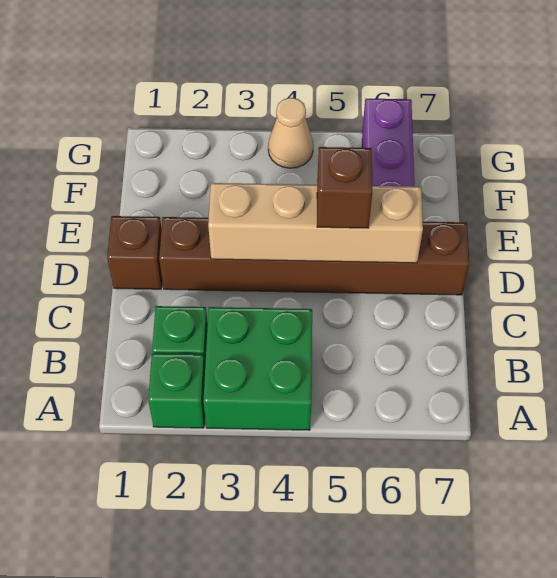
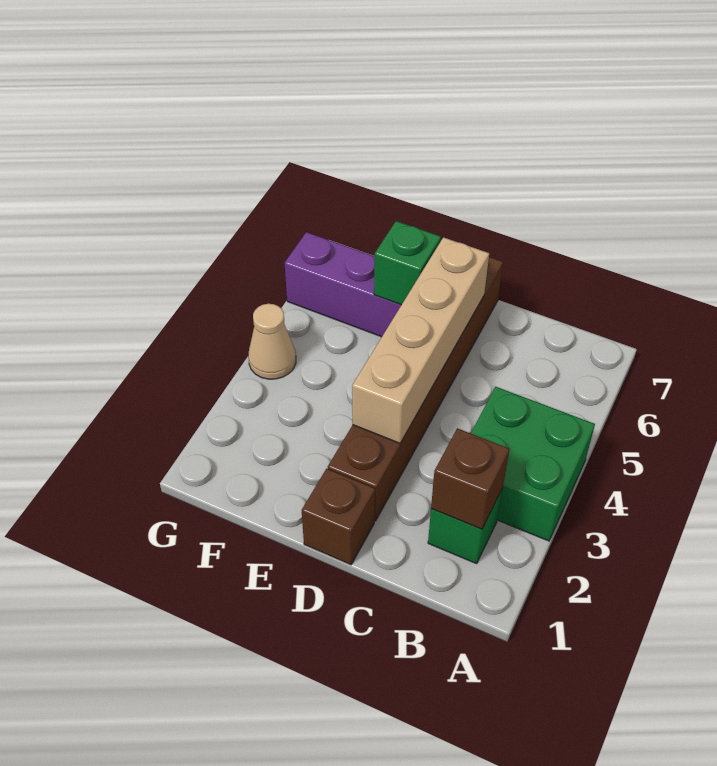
green 1x1 brick [148,353,205,428] -> green 1x1 brick moved to [374,221,441,305]
brown 1x1 brick [317,147,372,228] -> brown 1x1 brick moved to [431,428,509,529]

